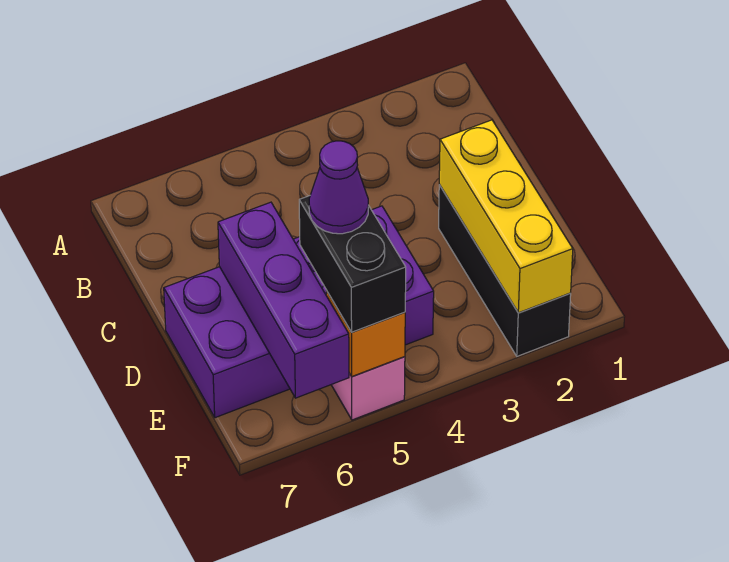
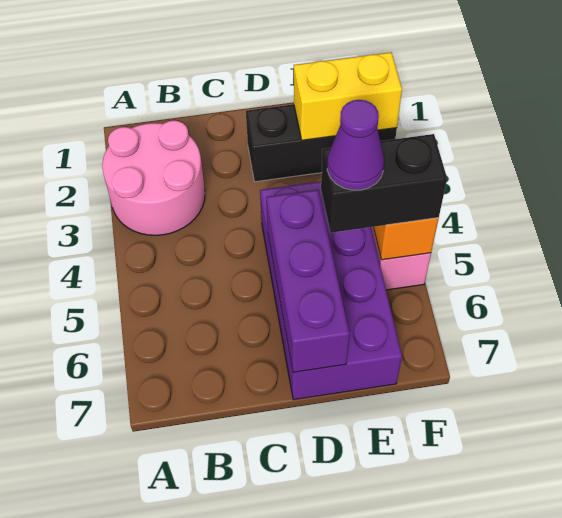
none -> pink 2x2 round brick [102,120,205,235]
yellow 1x3 brick [439,120,573,313] -> yellow 1x2 brick [294,52,402,140]
purple 1x3 brick [218,202,349,398] -> purple 1x3 brick turned to [266,190,349,372]

